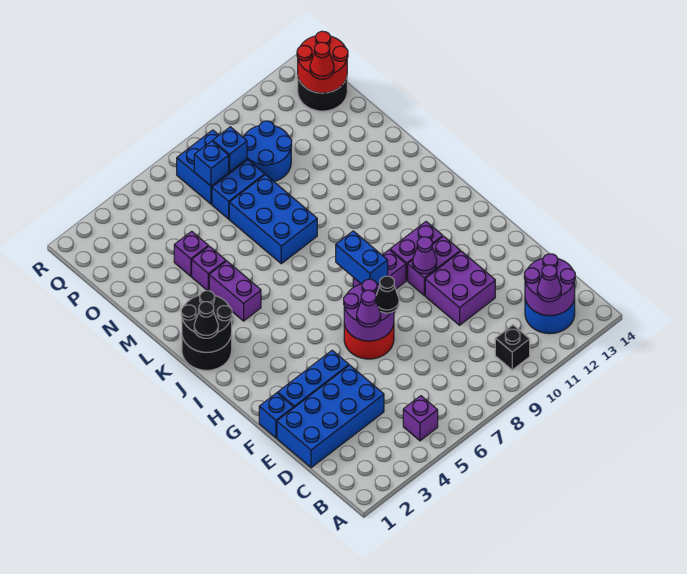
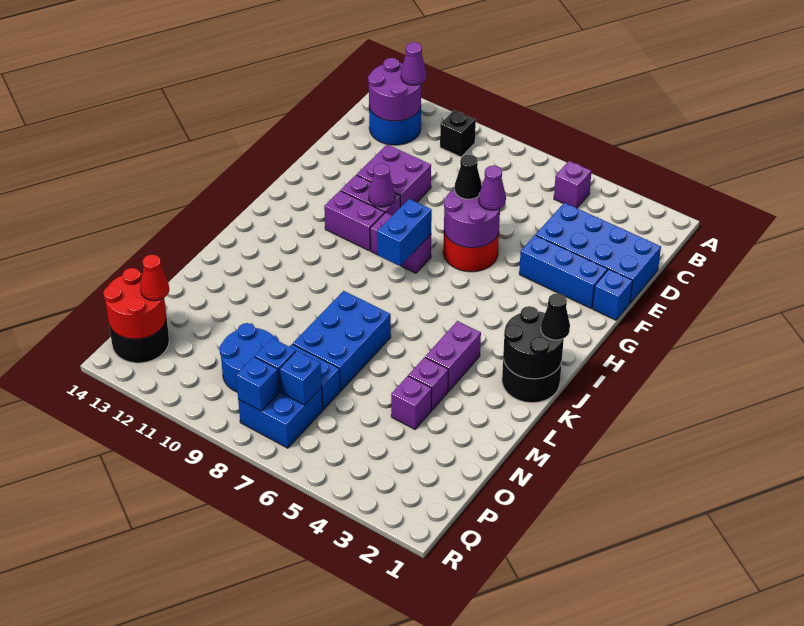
none -> blue 1x1 brick [236,357,279,411]

